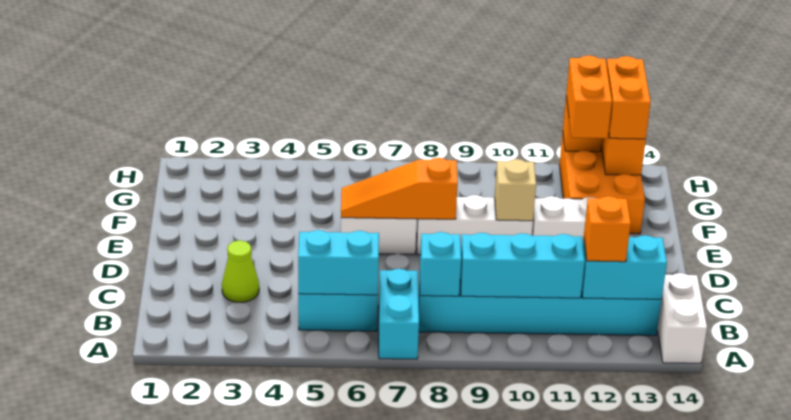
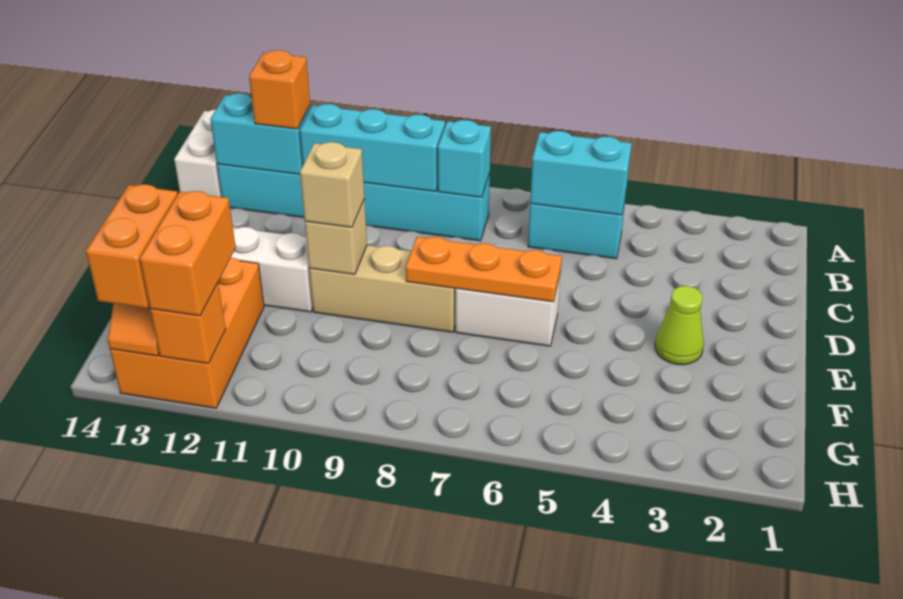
cyan 1x2 brick [379,269,419,359] -> none
lime 1x1 cone [222,240,259,303] -> lime 1x1 cone moved to [655,286,704,365]
orange 1x3 slope [341,158,458,219] -> orange 1x3 plate [406,237,562,302]
white 1x3 brick [417,195,533,255] -> tan 1x3 brick [309,245,456,332]
none -> tan 1x1 brick [300,142,364,227]

